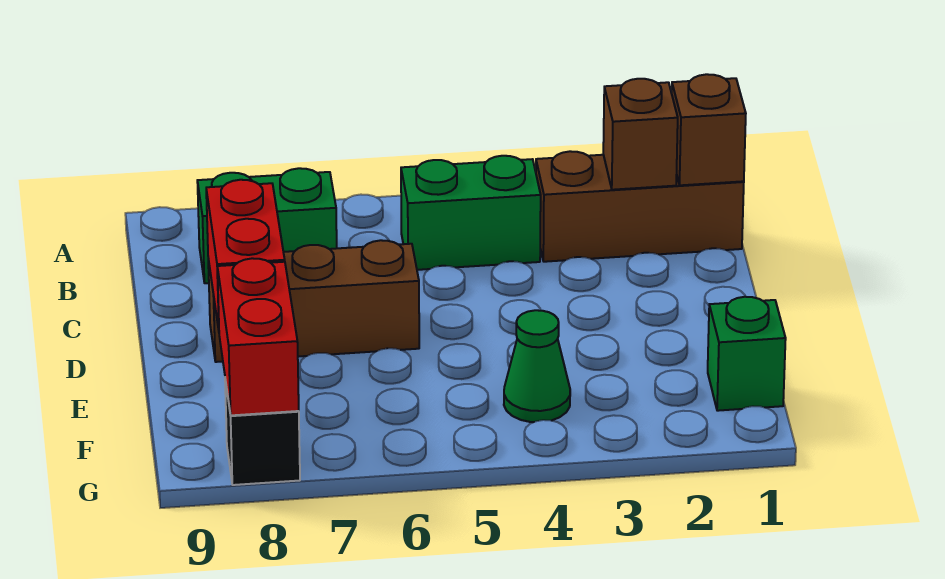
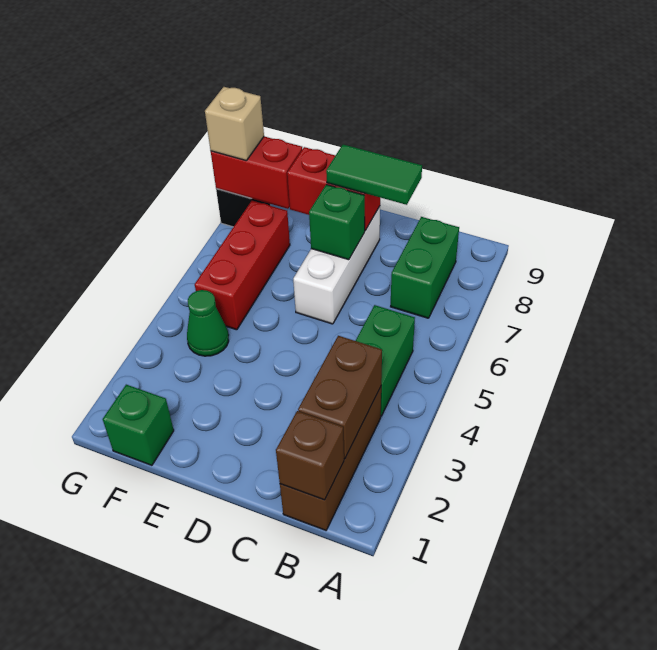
brown 1x1 brick [603,79,678,190] -> brown 1x2 brick [298,336,382,459]
none -> green 1x2 tile [326,144,422,205]
brown 1x3 brick [208,240,419,362] -> white 1x3 brick [293,206,380,324]
none -> green 1x1 brick [309,185,365,260]
none -> red 1x3 brick [195,201,290,330]
none -> tan 1x1 brick [205,87,264,161]

